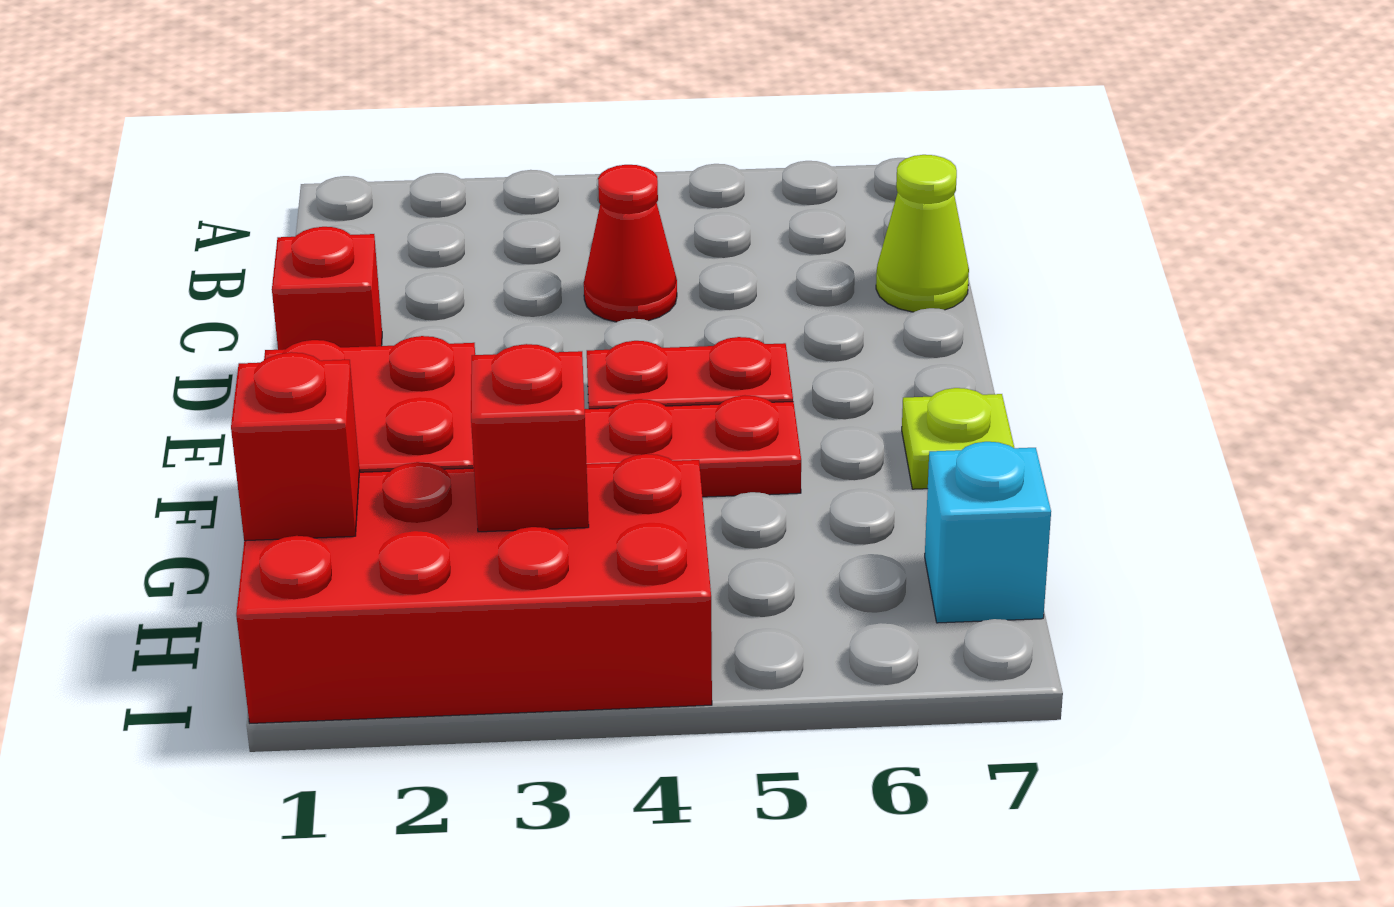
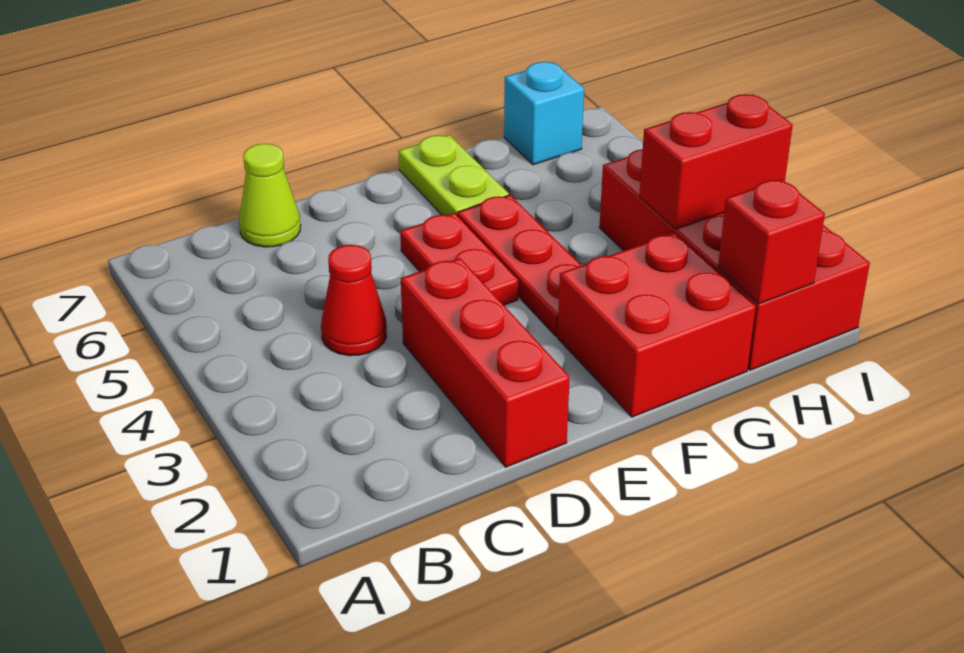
red 1x1 brick [272,227,382,350] -> red 1x3 brick [401,258,570,467]
lime 1x1 plate [902,388,1014,489] -> lime 1x2 plate [398,135,509,215]
red 1x1 brick [471,344,589,532] -> red 1x2 brick [639,94,793,229]

